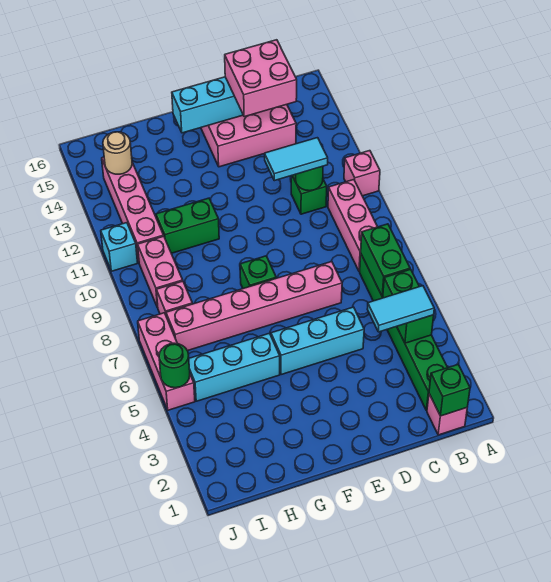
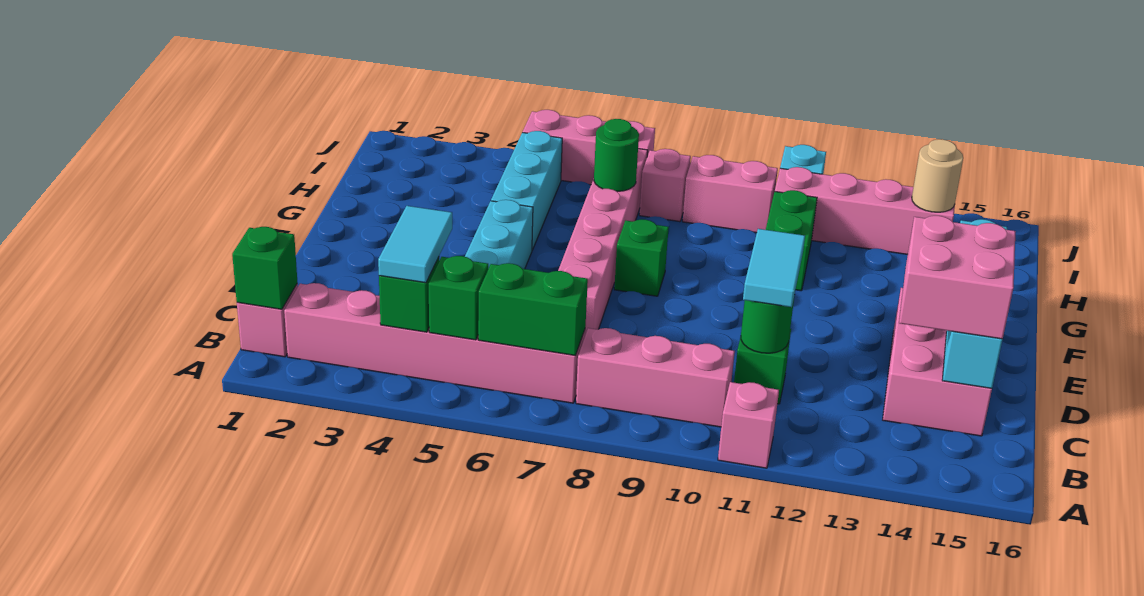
green 1x6 brick [360,254,448,411] -> pink 1x6 brick [284,283,585,403]
green 1x1 round brick [159,343,190,388] -> green 1x1 round brick moved to [594,119,639,192]

